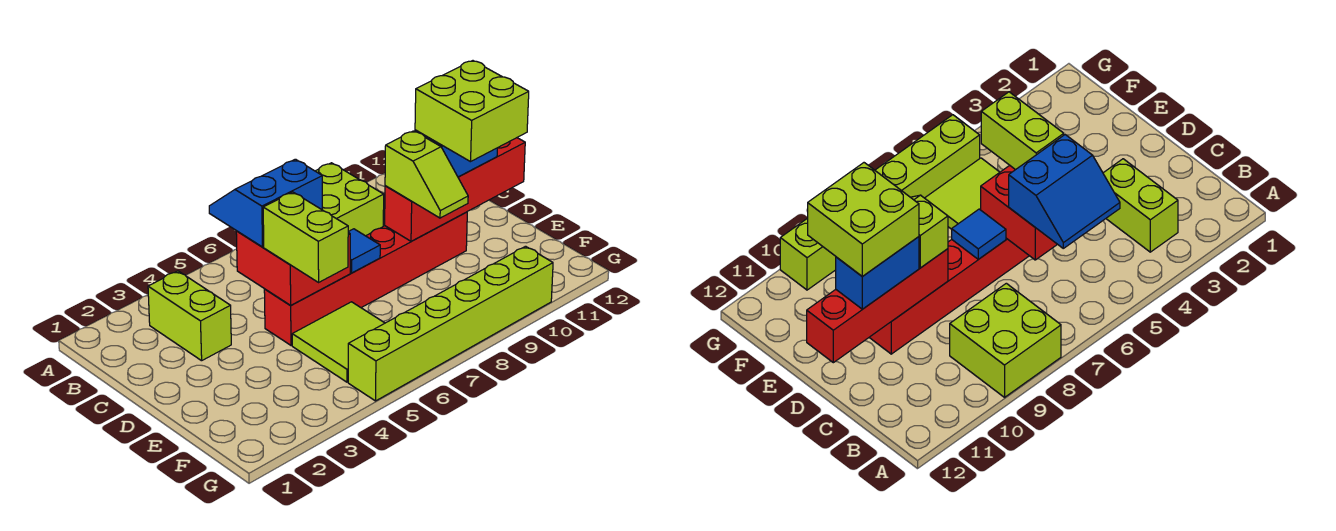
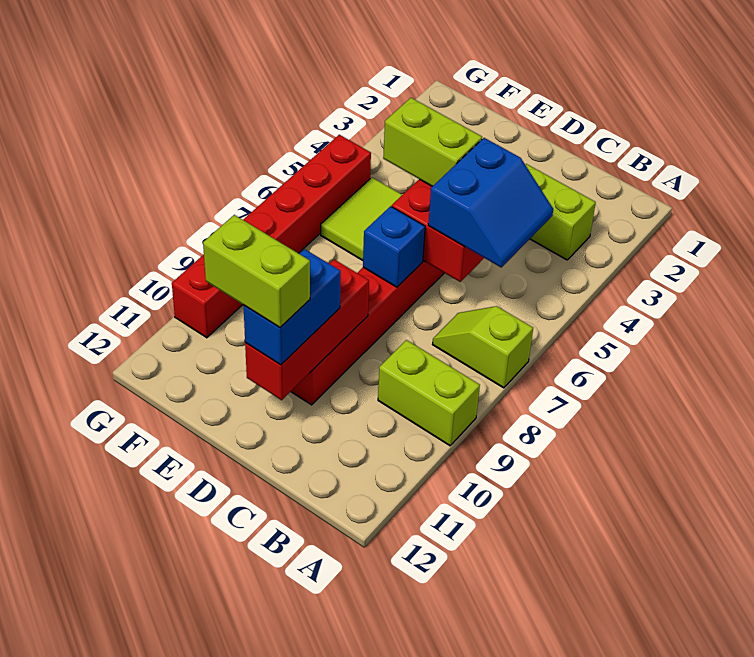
lime 2x2 brick [316,163,384,236] -> lime 1x2 brick [378,340,480,446]
blue 1x1 tile [348,229,380,273] -> blue 1x1 brick [363,206,425,287]
red 1x4 brick [385,138,525,241] -> red 1x3 brick [245,259,369,400]
lime 1x2 slope [385,131,468,218] -> lime 1x2 slope moved to [432,306,533,388]
lime 2x2 brick [415,61,529,162] -> lime 1x2 brick [203,215,310,327]
lime 1x6 brick [348,246,553,401] -> red 1x6 brick [172,135,371,338]

